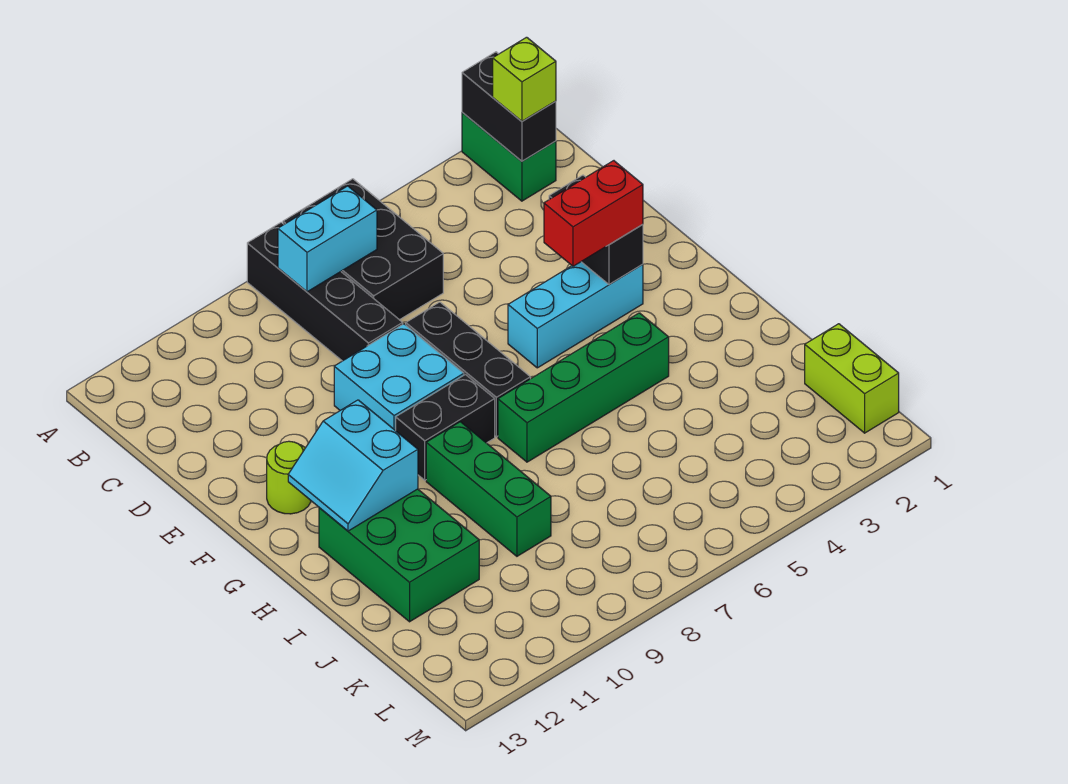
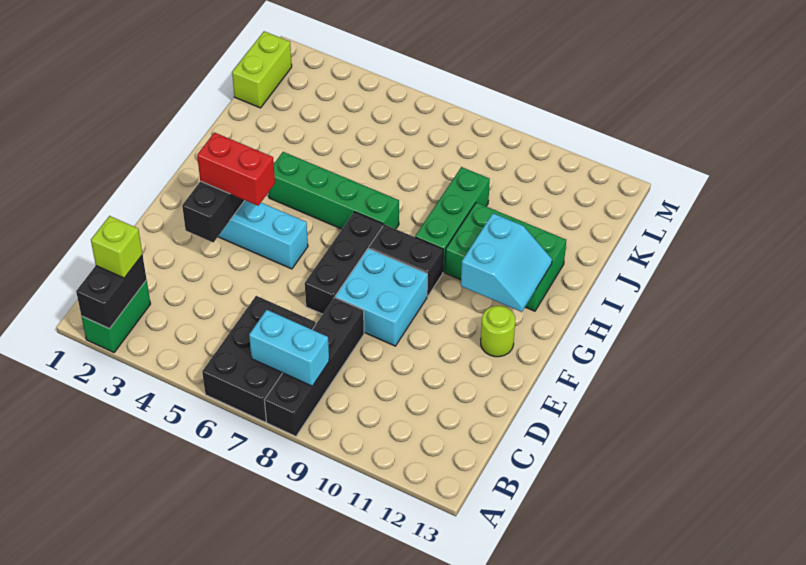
green 2x3 brick [319,489,479,622] -> green 2x3 brick turned to [445,202,566,311]

